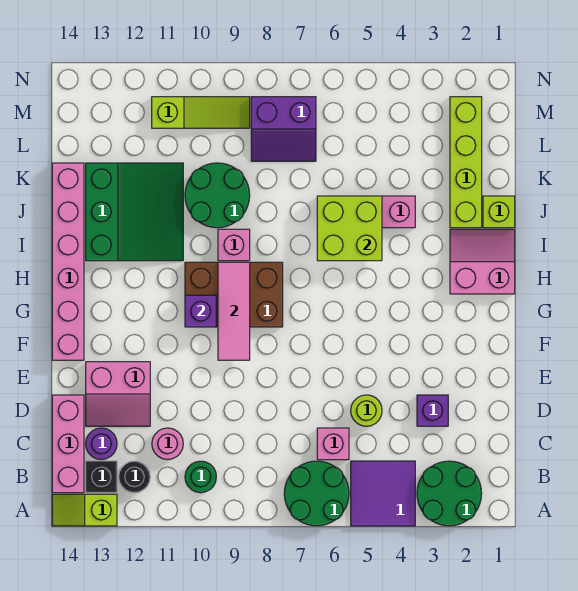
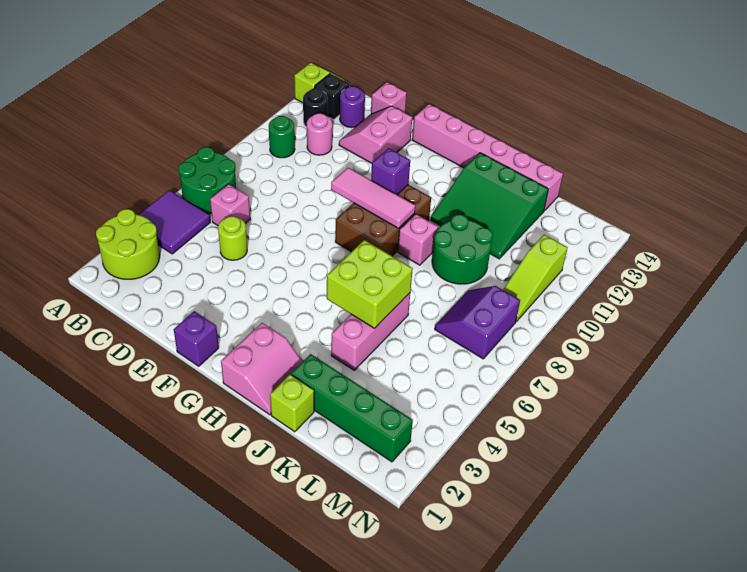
green 2x2 round brick [417,461,482,526] -> lime 2x2 round brick [96,209,160,279]
pink 1x3 brick [52,395,84,493] -> pink 1x1 brick [371,82,407,114]
purple 1x1 brick [417,395,448,426] -> purple 1x1 brick moved to [174,311,219,366]
lime 1x4 brick [450,97,482,228] -> green 1x4 brick [291,354,413,462]

